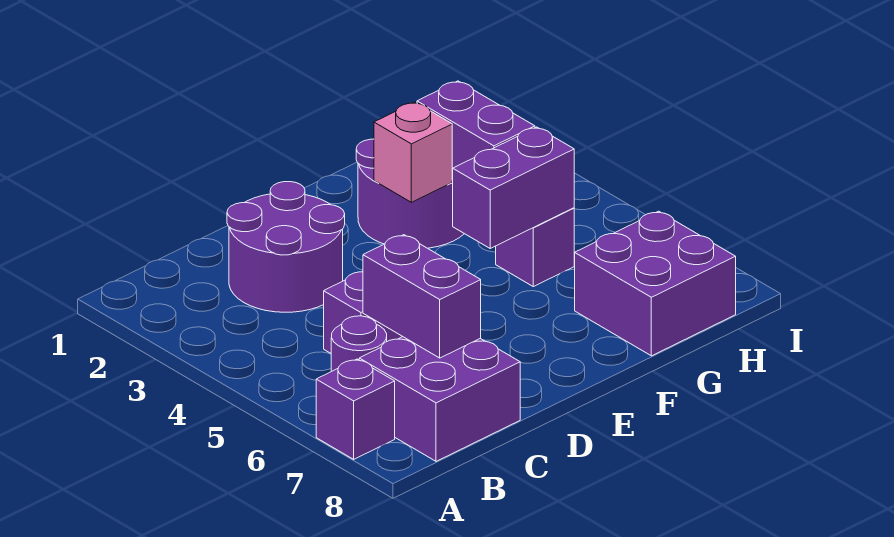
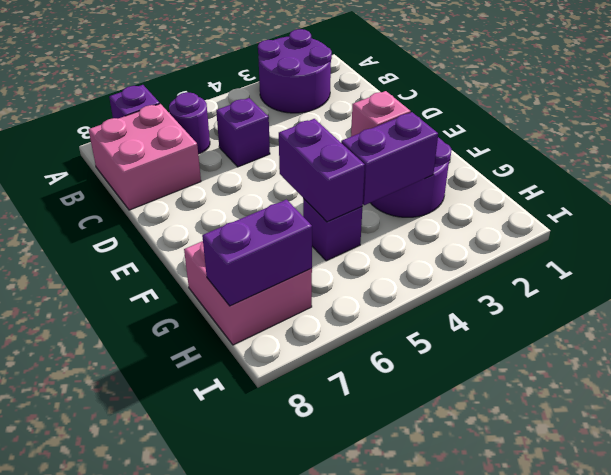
purple 2x2 brick [359,337,520,461] -> pink 2x2 brick [89,104,201,210]
purple 2x2 round brick [227,182,345,312] -> purple 2x2 round brick moved to [258,29,332,113]
purple 1x2 brick [363,235,481,358] -> purple 1x2 brick moved to [202,200,312,306]
purple 2x2 brick [574,211,736,356] -> pink 2x2 brick [184,241,312,345]

